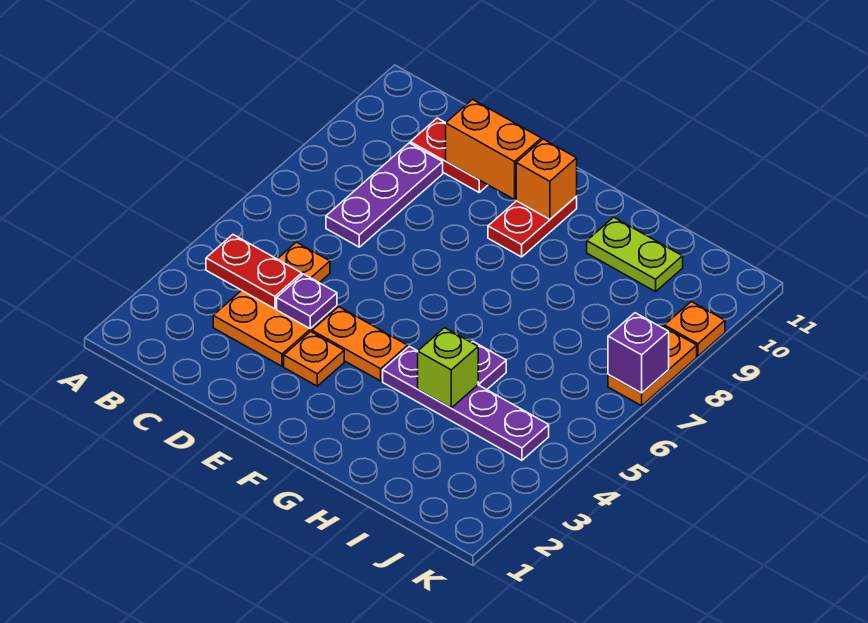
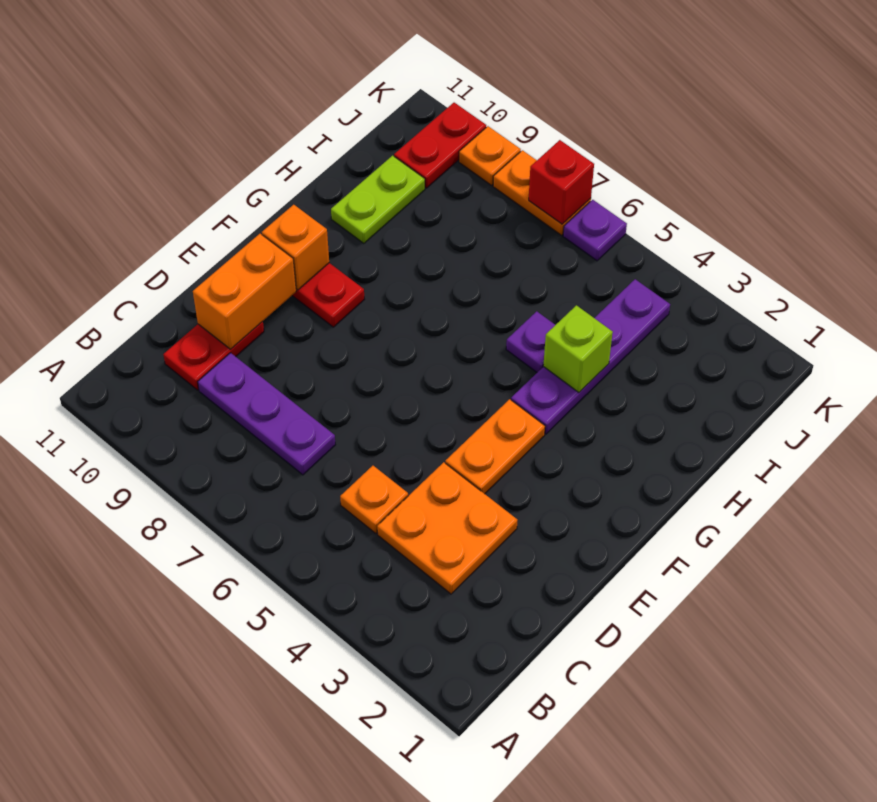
red 1x2 plate [206,235,302,309] -> red 1x2 plate moved to [394,103,486,188]
purple 1x1 plate [277,274,337,329] -> purple 1x1 plate moved to [563,200,627,261]
orange 1x1 plate [284,332,344,386] -> none
purple 1x1 brick [608,313,669,393] -> red 1x1 brick [529,140,594,224]

